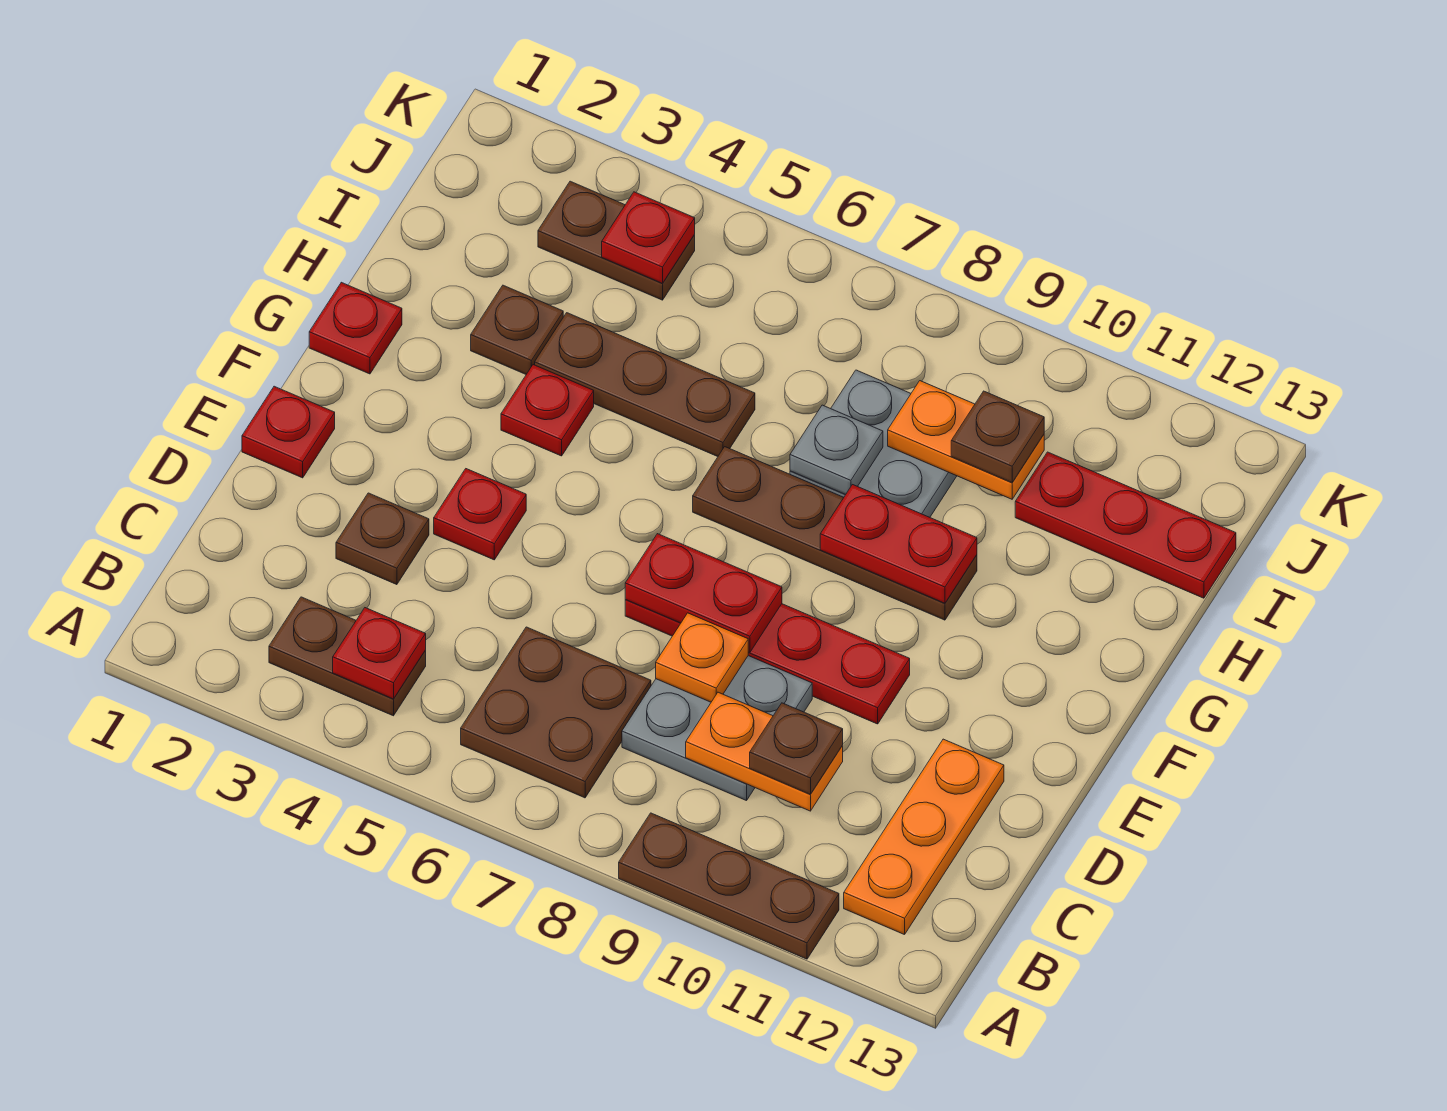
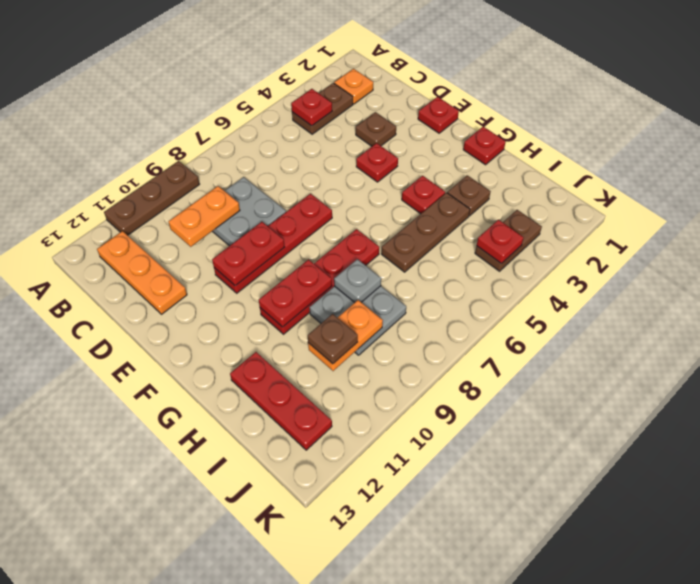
brown 2x2 plate [461,627,651,798] -> none
brown 1x1 plate [750,703,843,794] -> none
orange 1x1 plate [656,613,748,702] -> orange 1x1 plate moved to [334,69,373,104]
red 1x2 plate [625,534,782,652] -> red 1x2 plate moved to [212,222,284,286]
brown 1x4 plate [693,447,977,620] -> red 1x4 plate [260,229,379,334]
red 1x3 plate [1015,452,1236,598] -> red 1x3 plate turned to [230,352,332,450]

